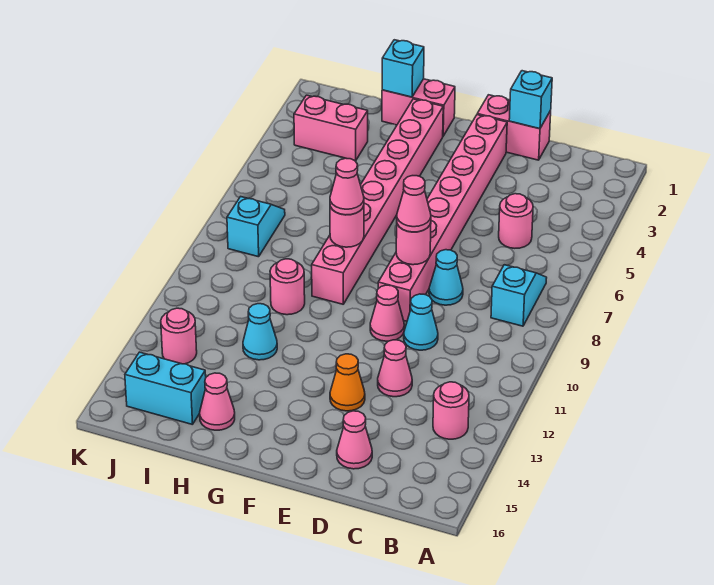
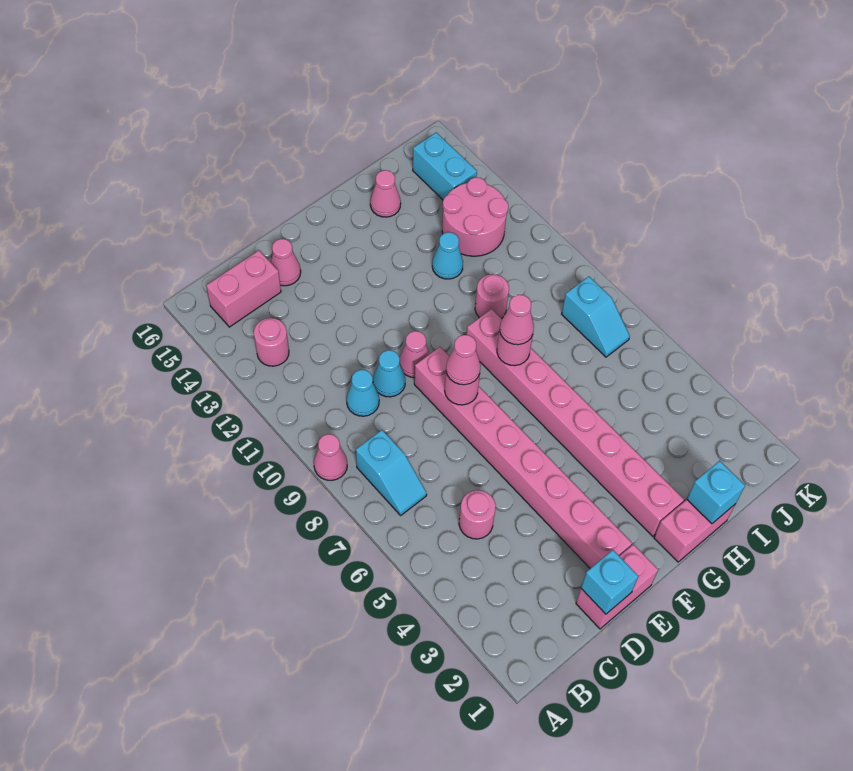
cyan 1x1 cone [429,250,463,305] -> cyan 1x1 cone moved to [347,370,379,416]
pink 1x1 cone [378,340,412,397] -> pink 1x1 cone moved to [314,434,347,480]
orange 1x1 cone [330,354,365,411] -> none
pink 1x2 brick [294,95,368,161] -> pink 1x2 brick moved to [206,250,281,327]
cyan 1x2 brick [125,352,206,425] -> cyan 1x2 brick turned to [413,133,477,200]
pink 1x1 round brick [161,308,197,364] -> pink 2x2 round brick [442,177,508,256]

